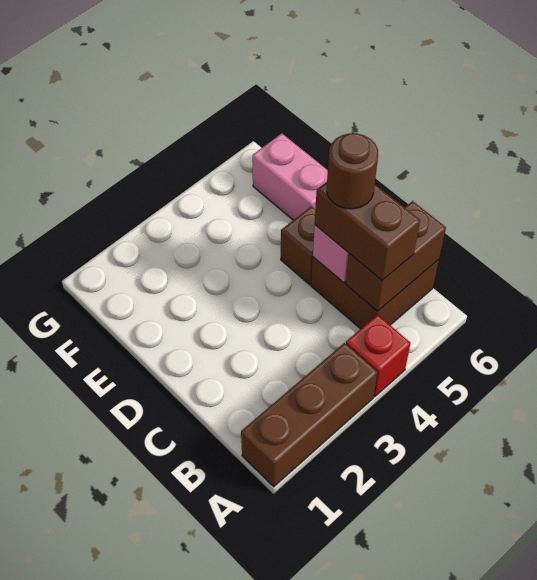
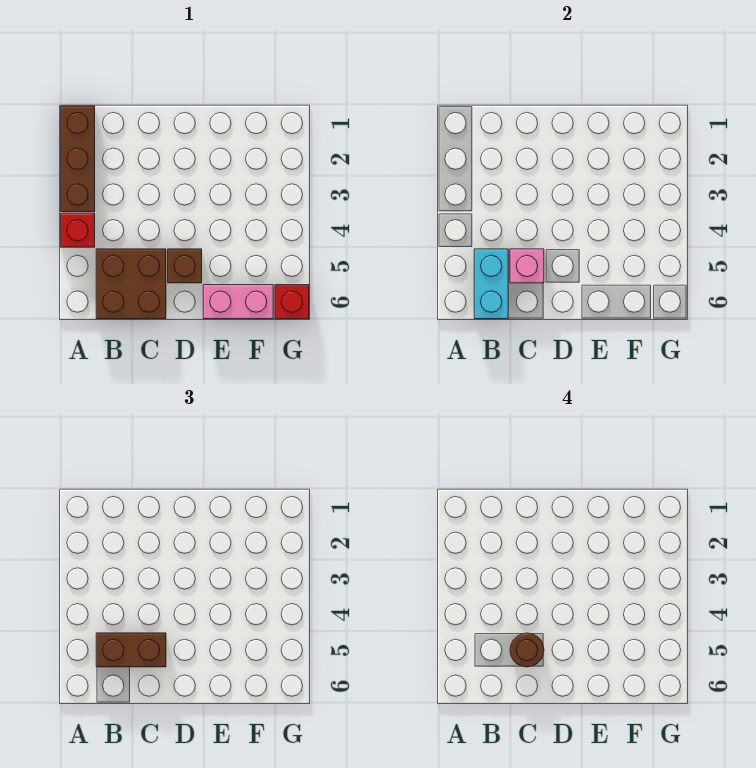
brown 1x2 brick [346,201,446,311] -> cyan 1x2 brick [474,249,508,319]
none -> red 1x1 brick [275,285,309,319]

